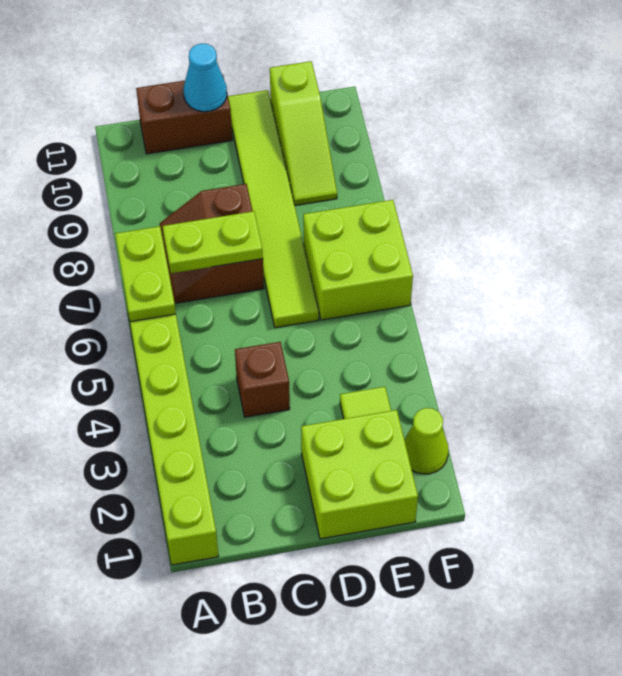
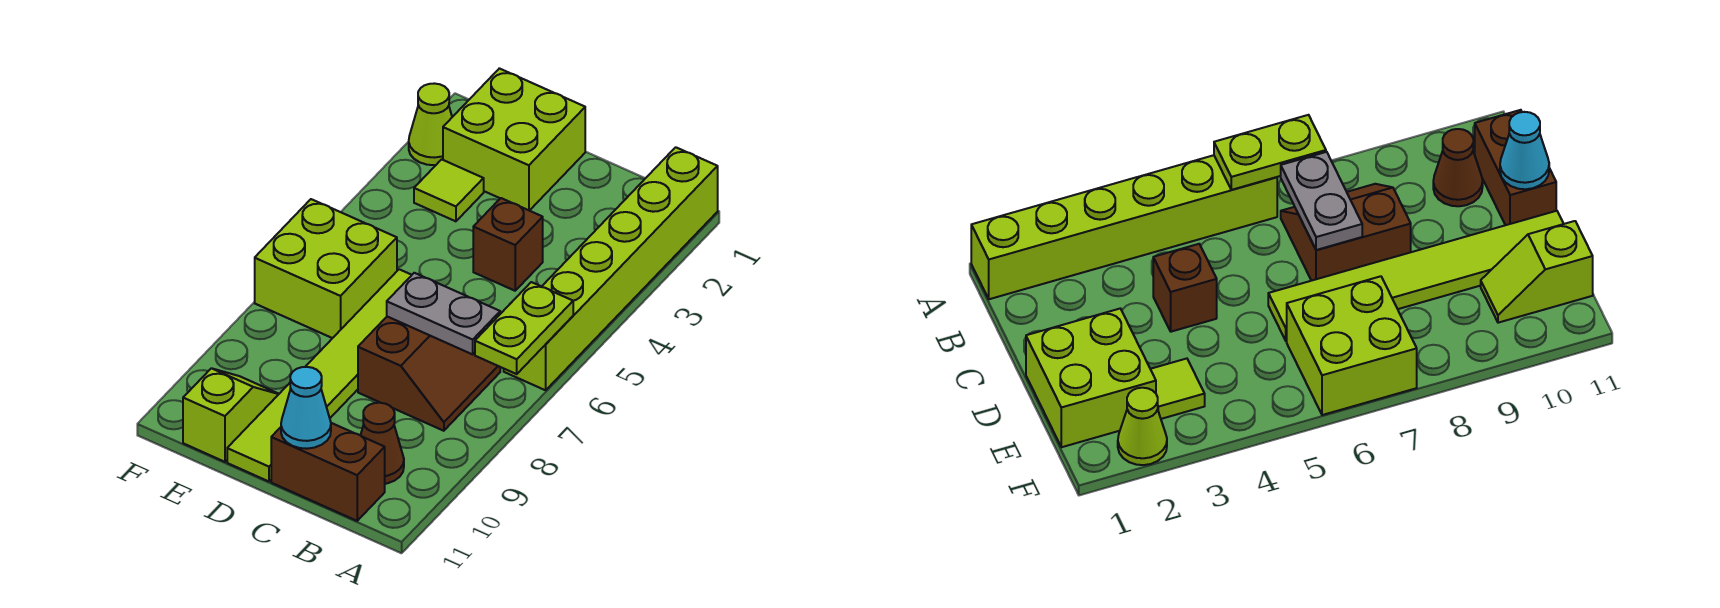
lime 1x2 plate [163,211,263,273] -> grey 1x2 plate [387,273,500,354]
none -> brown 1x1 cone [361,403,404,484]
lime 1x3 slope [270,61,337,205] -> lime 1x2 slope [183,368,279,462]

